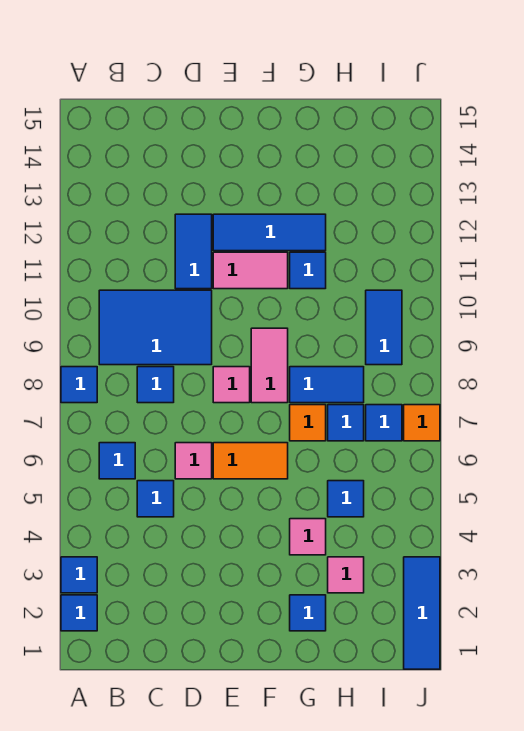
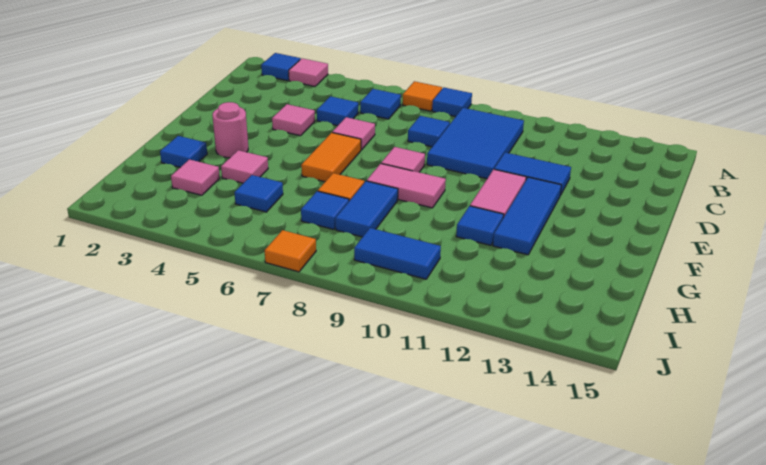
blue 1x1 tile [61,557,97,593] -> pink 1x1 tile [289,58,328,86]
none -> orange 1x1 tile [403,81,442,111]
none -> pink 1x1 tile [272,104,315,136]
none -> pink 1x1 round brick [212,102,248,158]
blue 1x1 tile [366,405,402,441] -> none
blue 1x3 tile [404,557,440,669] -> none

